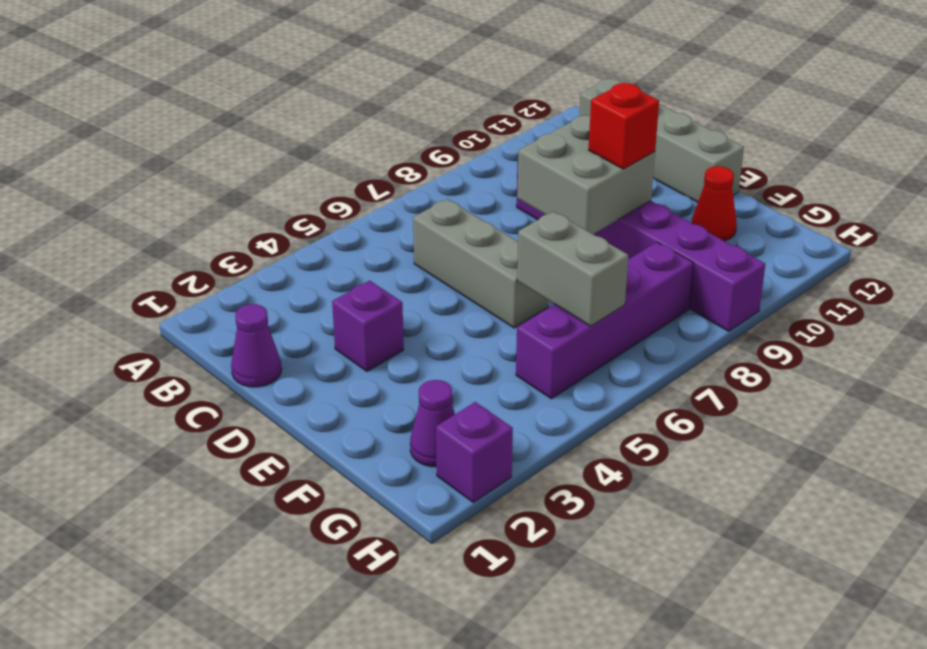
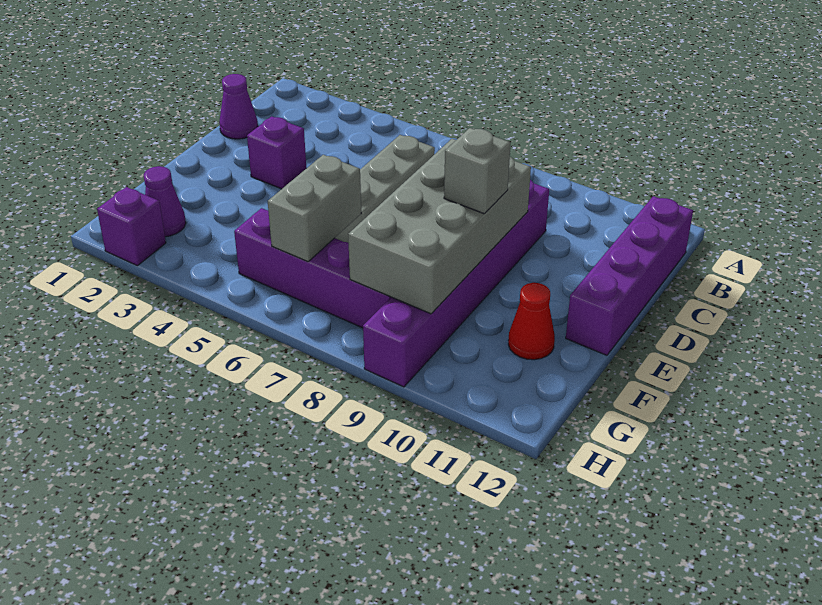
grey 1x4 brick [579,79,744,202] -> purple 1x4 brick [566,196,693,355]
grey 2x2 brick [517,115,655,234] -> grey 2x4 brick [348,139,531,314]
red 1x1 brick [589,83,659,169] -> grey 1x1 brick [444,128,510,214]

